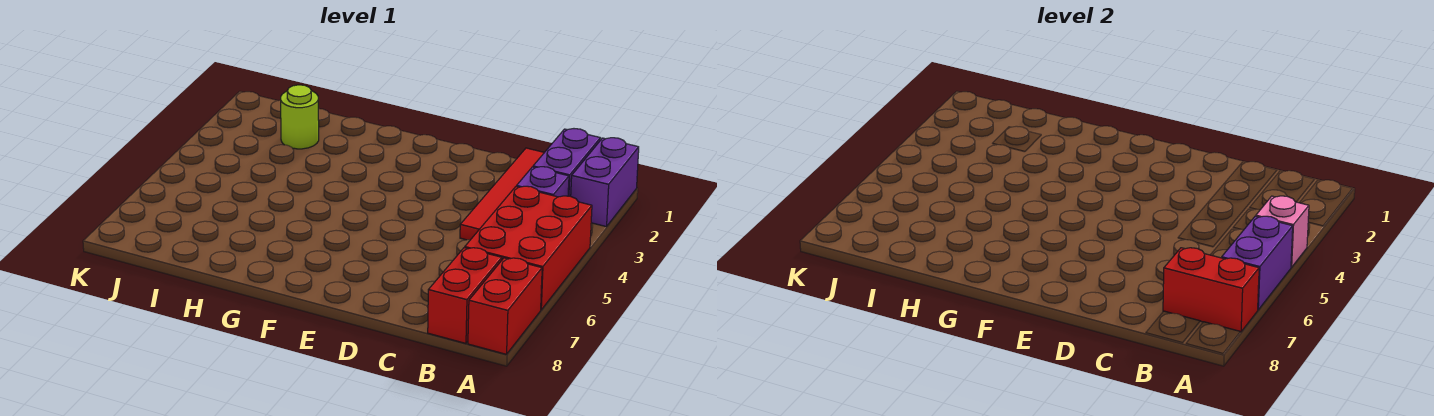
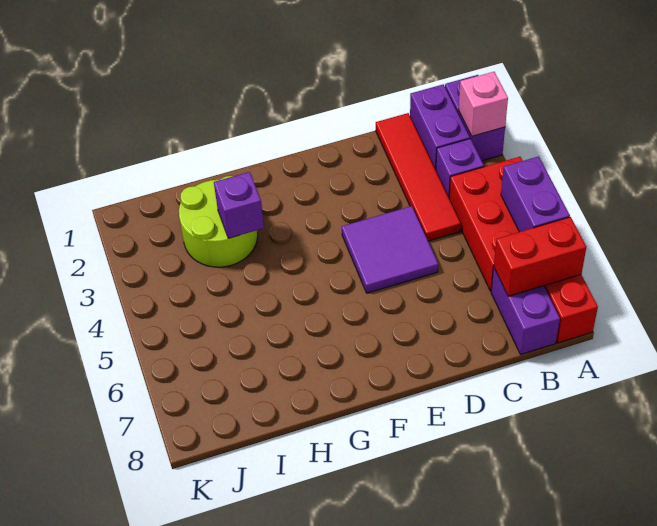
pink 1x1 brick [1256,196,1309,267] -> pink 1x1 brick moved to [459,72,508,136]
red 1x2 brick [428,248,502,343] -> purple 1x2 brick [491,268,560,355]
none -> purple 2x2 tile [342,206,438,293]
none -> purple 1x1 brick [214,172,264,238]
lime 1x1 round brick [281,85,319,149] -> lime 2x2 round brick [179,176,258,267]

